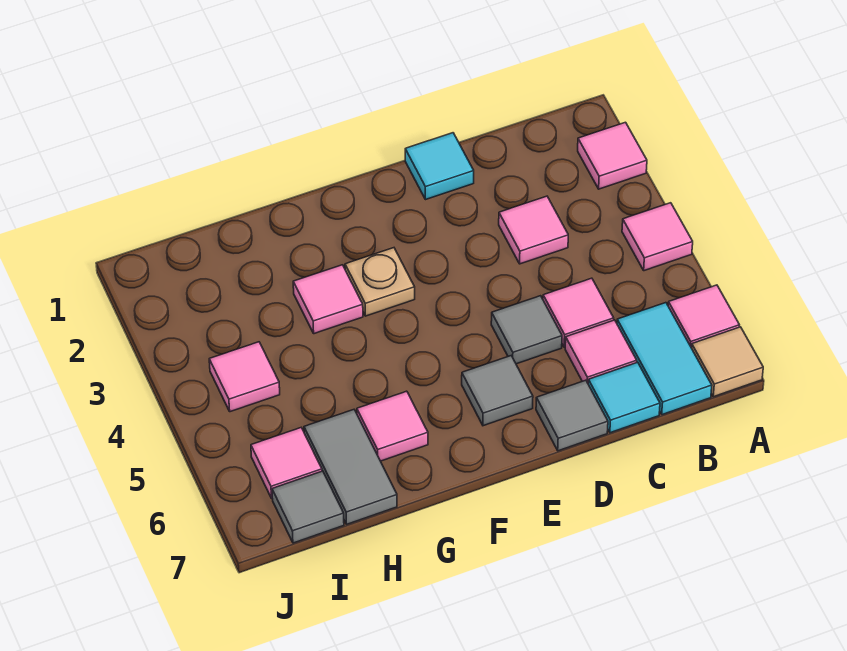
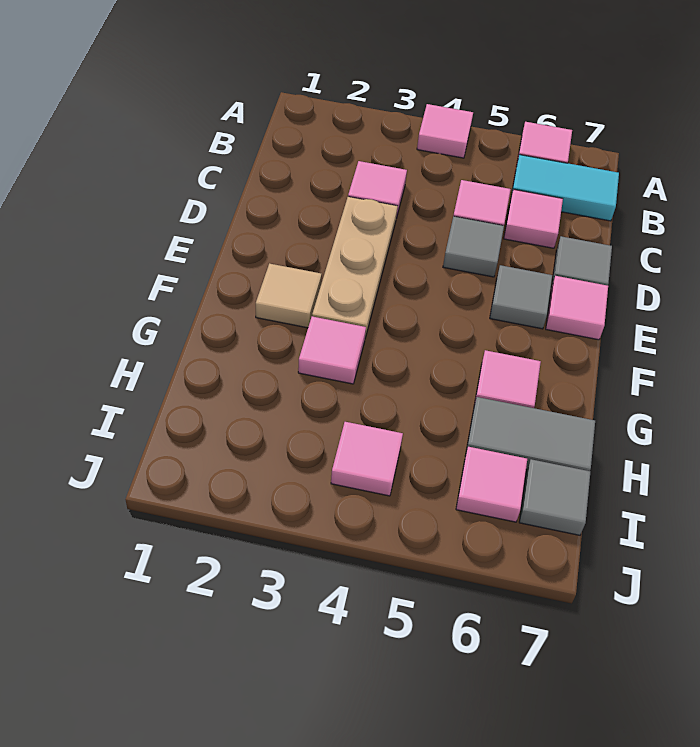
pink 1x1 tile [578,122,647,189] -> pink 1x1 tile moved to [546,276,608,340]
tan 1x1 tile [692,327,763,397] -> tan 1x1 tile moved to [256,263,322,328]
cyan 1x1 tile [588,362,660,433] -> none
cyan 1x1 tile [405,133,474,200] -> none
tan 1x1 plate [345,248,415,316] -> tan 1x3 plate [312,197,398,338]

